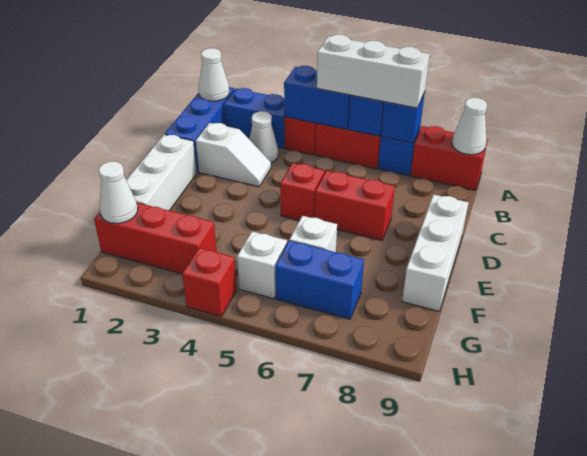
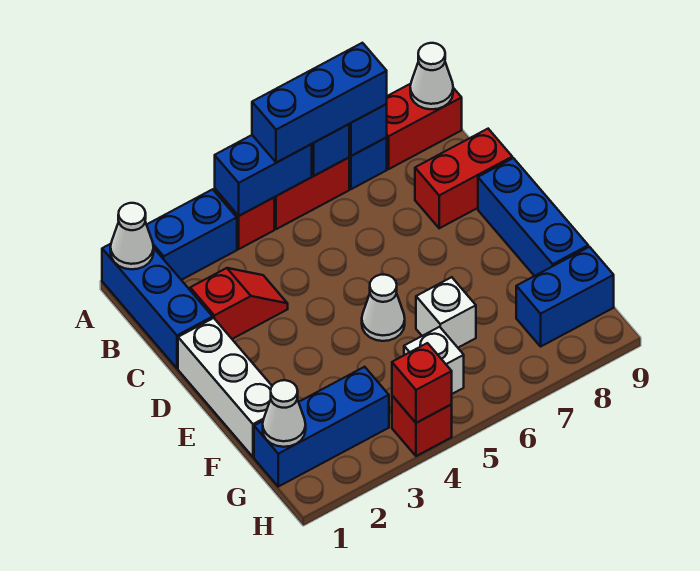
white 1x3 brick [317,34,430,108] -> blue 1x3 brick [252,43,387,163]
white 1x1 cone [249,111,278,163] -> white 1x1 cone moved to [362,275,405,341]
white 1x2 slope [196,123,271,187] -> red 1x2 slope [190,268,288,339]
red 1x1 brick [280,163,325,220] -> red 1x1 brick moved to [392,343,452,423]
red 1x2 brick [315,171,395,240] -> red 1x2 brick moved to [415,129,512,228]
white 1x3 brick [402,194,469,311] -> blue 1x3 brick [478,158,588,276]
red 1x3 brick [94,203,217,274] -> blue 1x3 brick [254,367,389,487]
blue 1x2 brick [275,241,364,319] -> blue 1x2 brick moved to [516,247,614,346]

